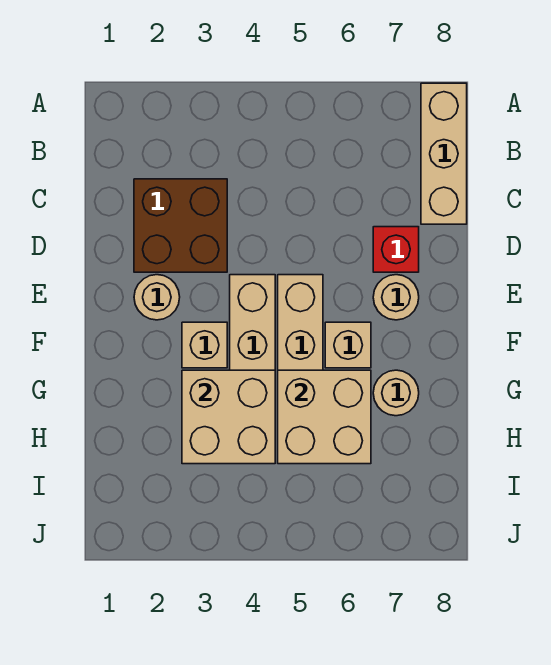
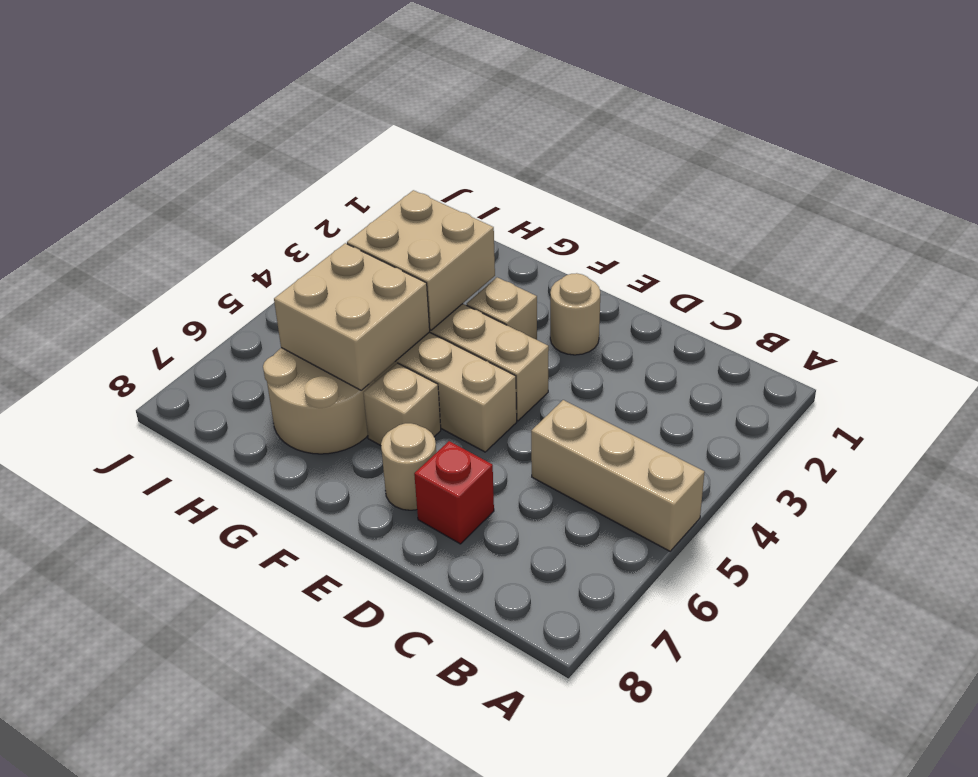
tan 1x3 brick [421,83,467,224] -> tan 1x3 brick moved to [531,400,704,551]
brown 2x2 brick [134,179,227,272] -> none
tan 1x1 round brick [373,370,419,416] -> tan 2x2 round brick [263,348,375,454]

